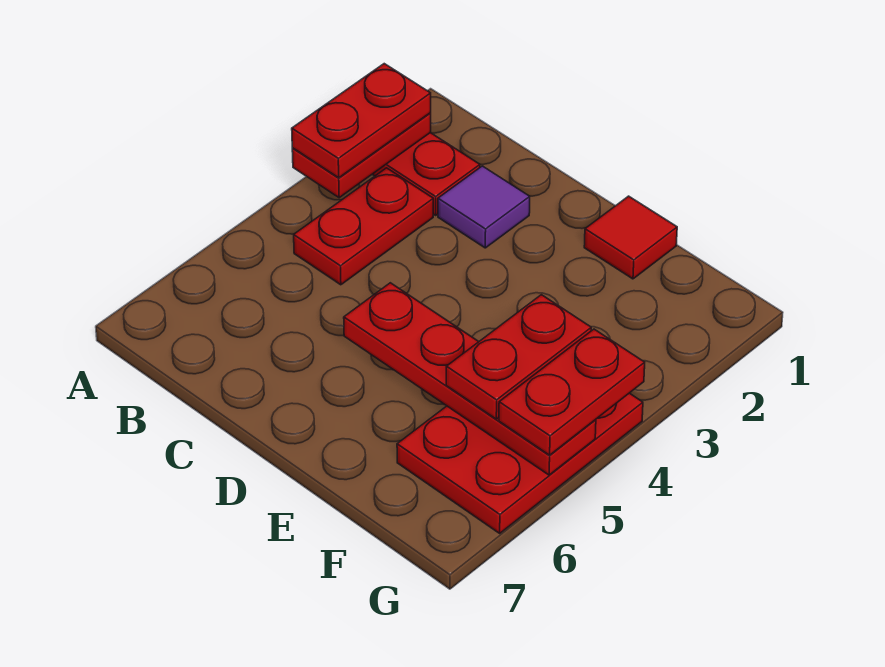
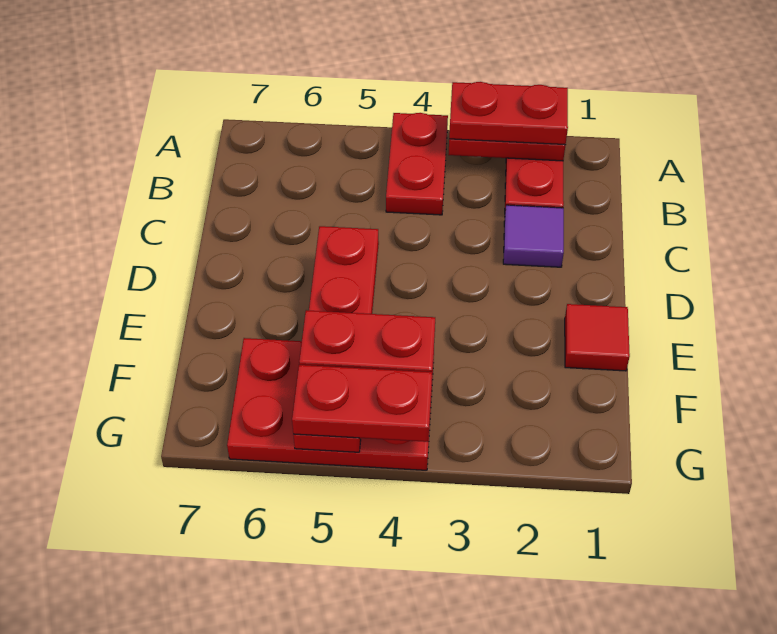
red 1x2 plate [294,168,433,285] -> red 1x2 plate turned to [386,113,448,215]

